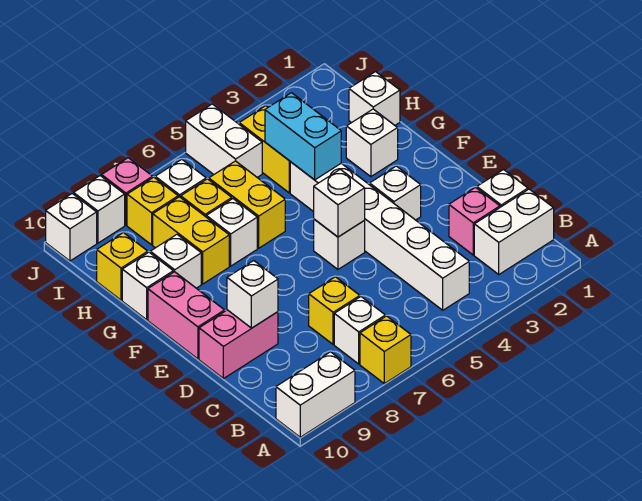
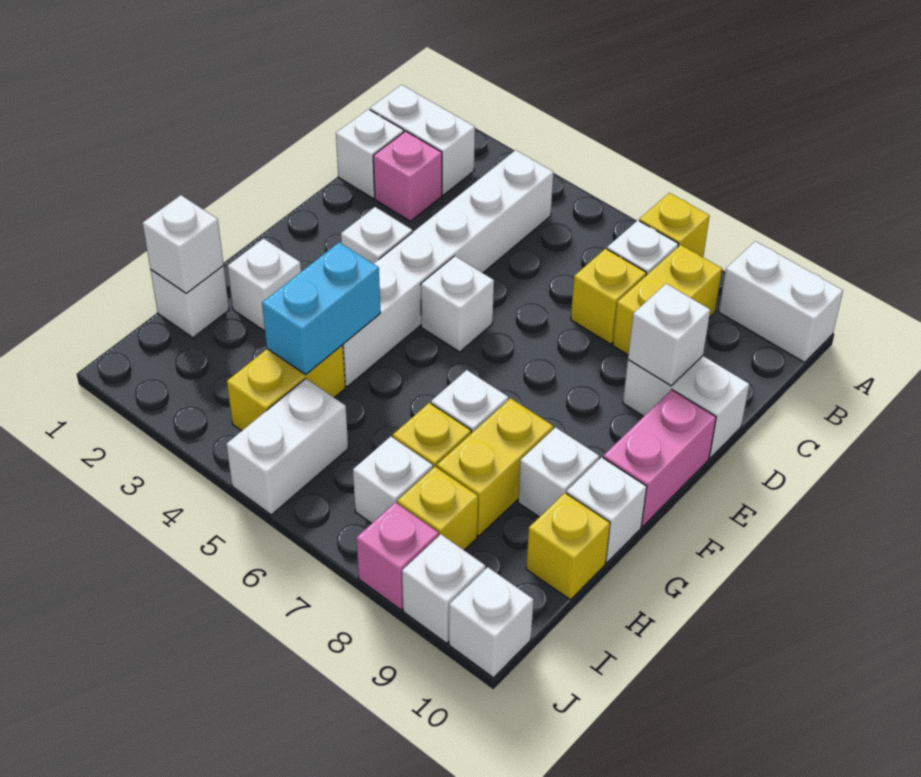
pink 1x2 brick [199,310,278,379] -> white 1x2 brick [623,356,749,458]
white 1x1 brick [314,169,365,237] -> white 1x1 brick moved to [143,195,224,293]
yellow 1x2 brick [209,161,285,248] -> yellow 1x2 brick moved to [613,245,722,355]

